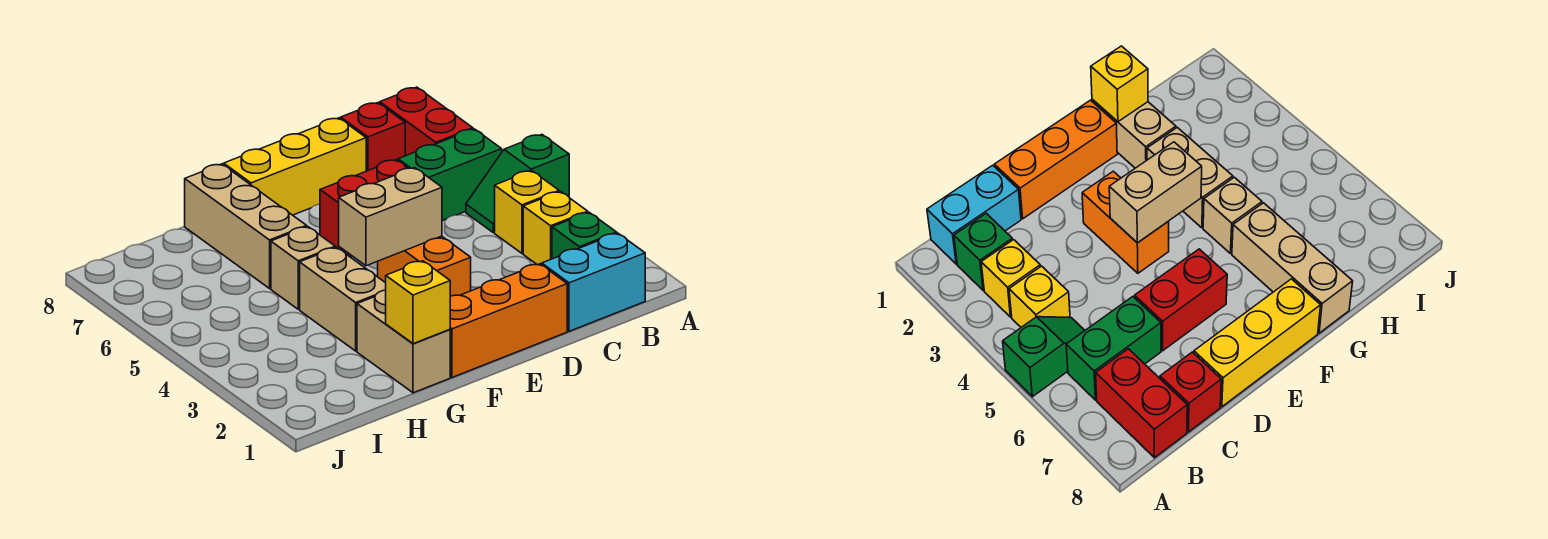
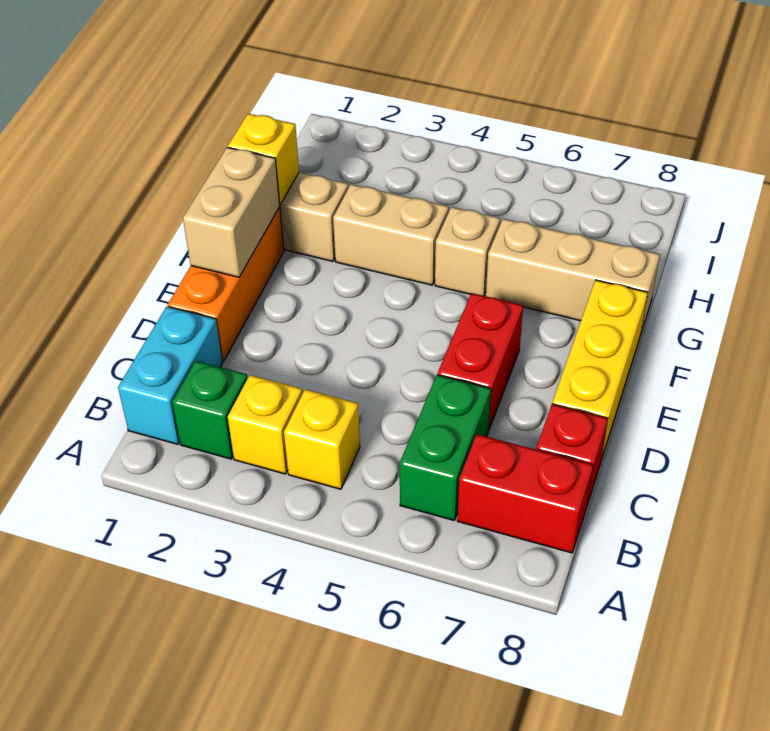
green 1x2 slope [466,135,569,233] -> none
orange 1x2 brick [378,236,471,296] -> none
tan 1x2 brick [339,168,442,266] -> tan 1x2 brick moved to [183,147,280,277]

